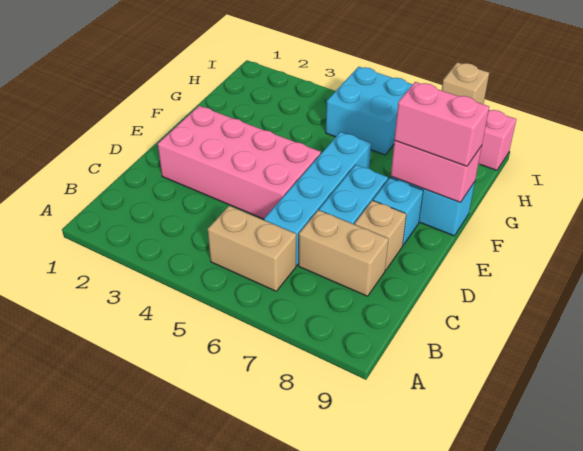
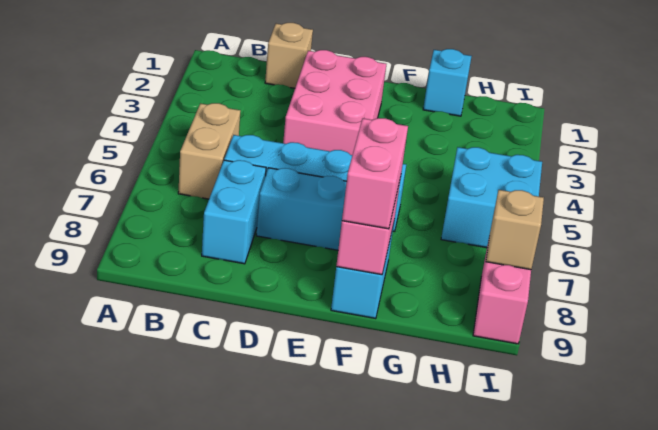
tan 1x2 brick [299,210,388,296] -> cyan 1x2 brick [202,160,266,264]
pink 2x4 brick [158,106,321,219] -> pink 2x3 brick [283,50,386,155]
tan 1x1 brick [355,200,406,270] -> tan 1x1 brick moved to [265,23,313,88]
cyan 1x1 brick [373,178,423,245] -> cyan 1x1 brick moved to [423,49,472,116]

